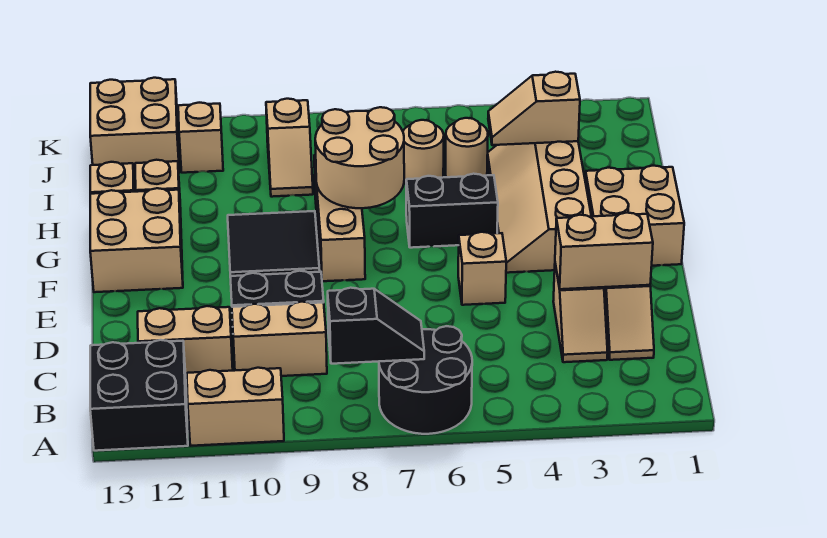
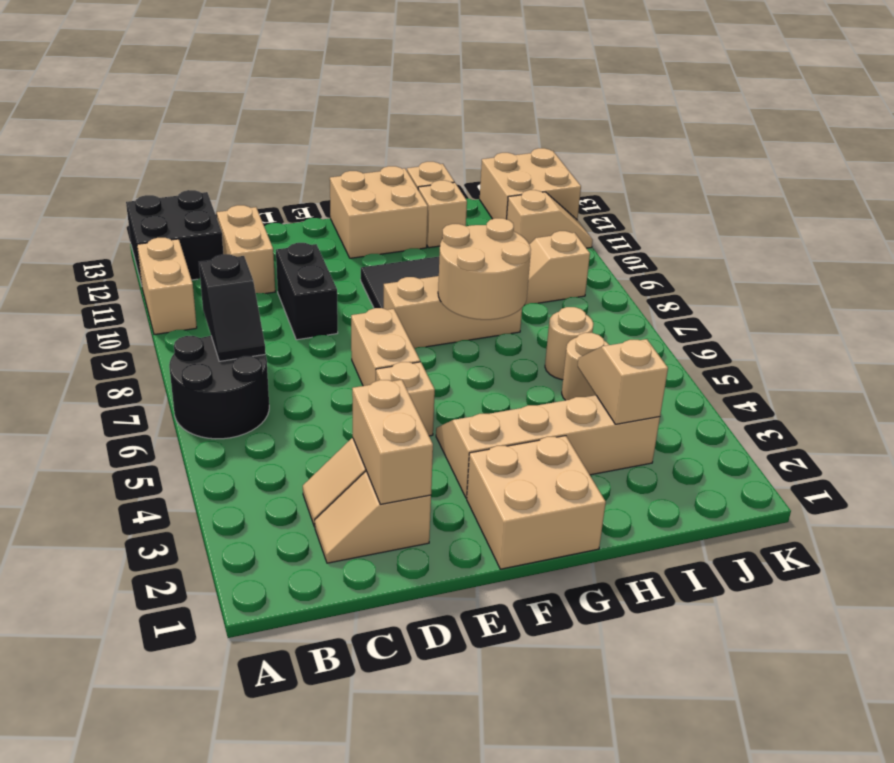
tan 1x2 brick [232,302,327,376] -> tan 1x2 brick moved to [351,308,420,386]
black 1x2 brick [406,174,498,248] -> none

